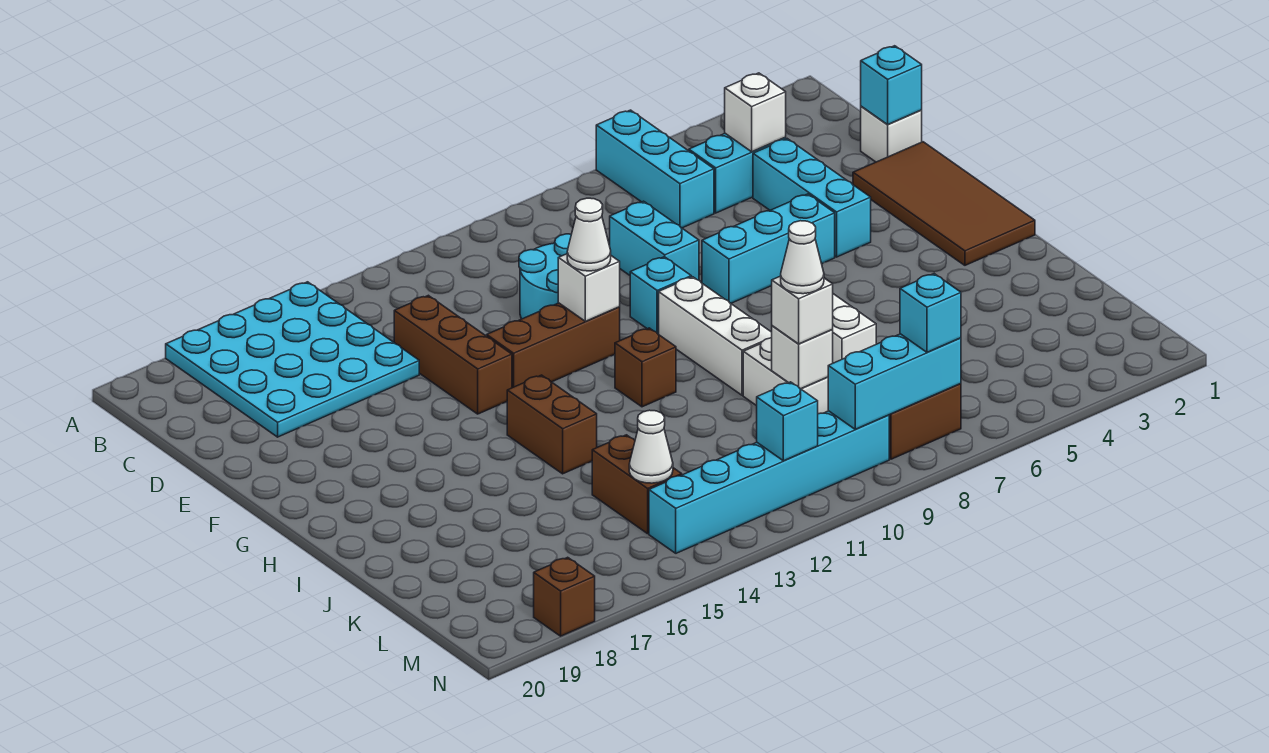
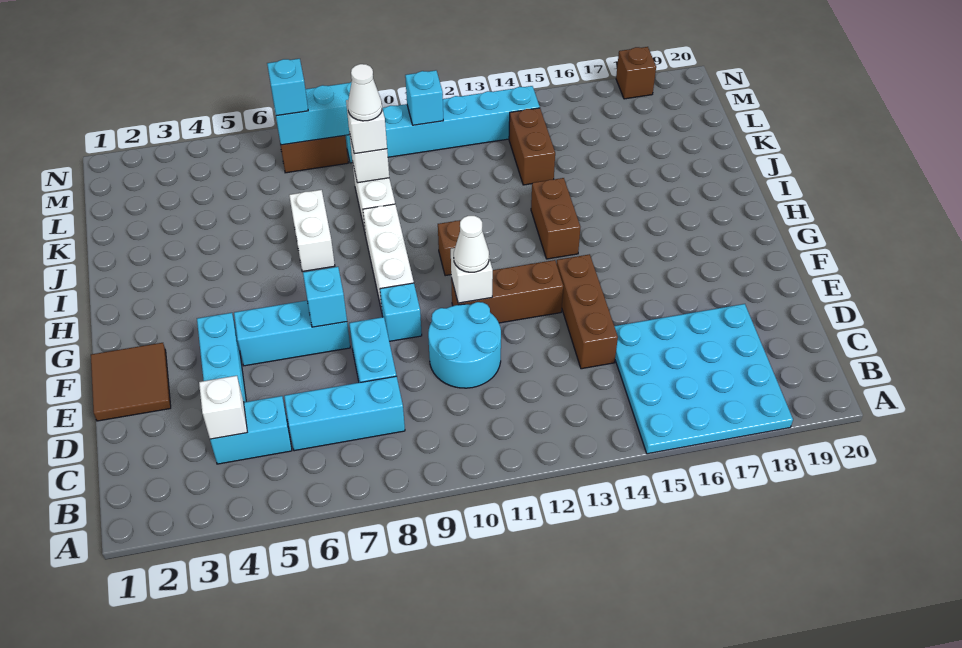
cyan 1x3 brick [596,110,714,228] -> cyan 1x3 brick turned to [284,376,405,451]
white 1x1 brick [861,106,922,162] -> none
cyan 1x1 brick [861,46,922,124] -> cyan 1x1 brick moved to [303,267,347,327]
brown 2x4 tile [853,142,1035,265] -> brown 2x2 tile [91,343,171,421]
white 1x1 cone [629,410,673,483] -> none

